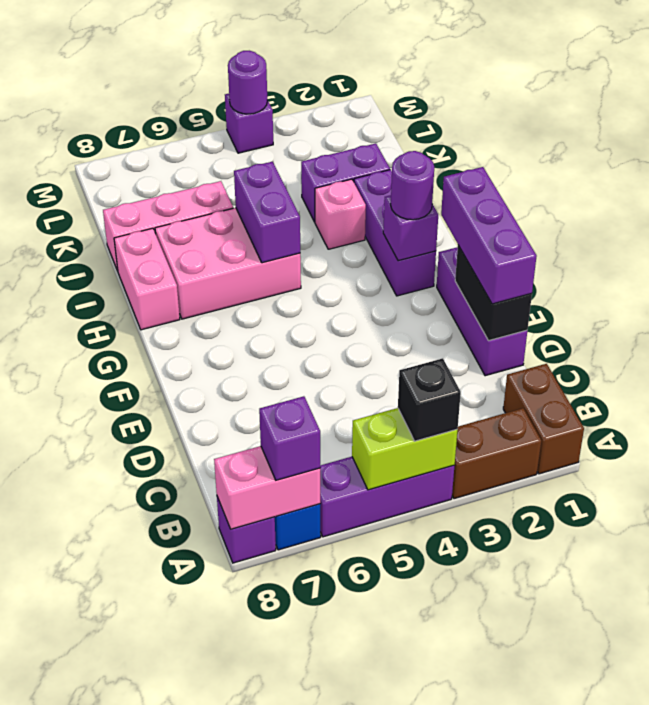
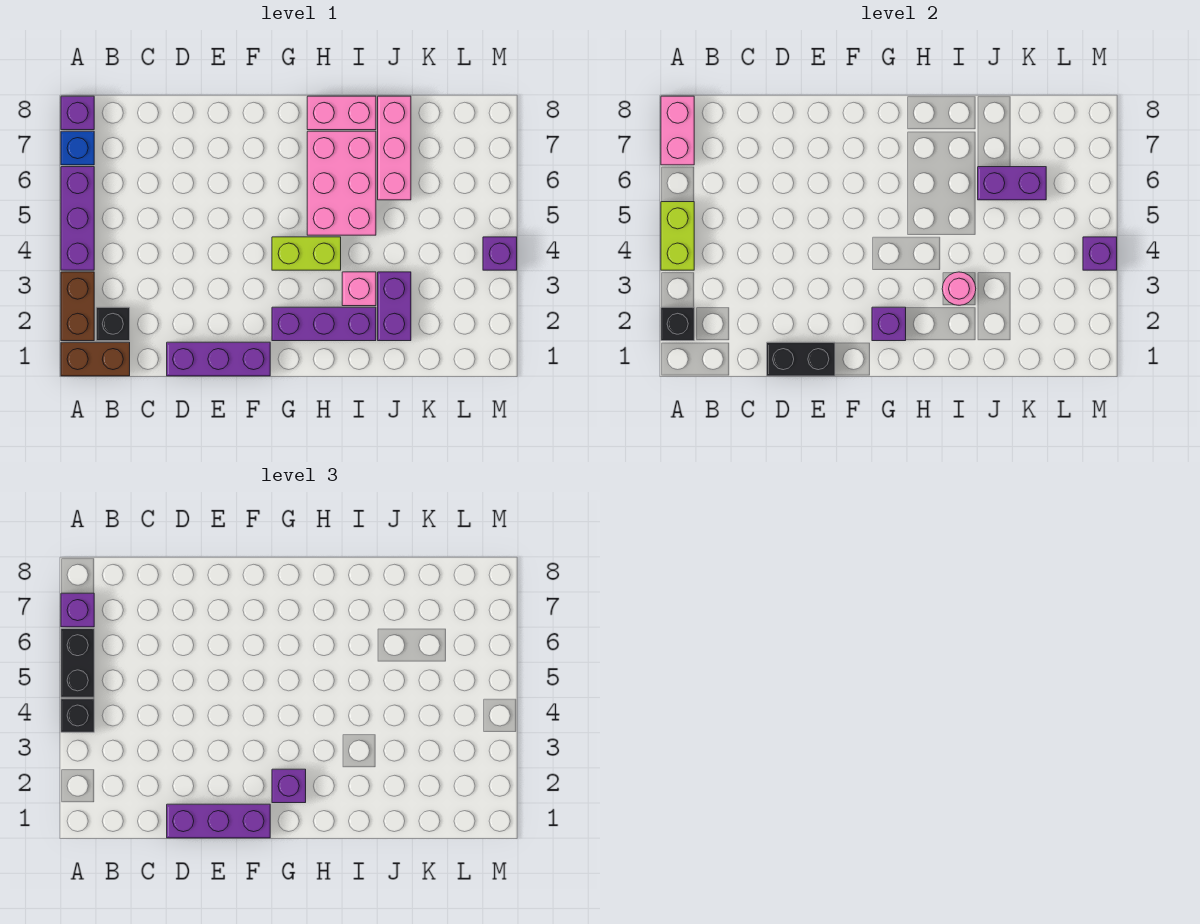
none -> black 1x1 brick [661,307,694,341]
none -> black 1x2 brick [61,629,94,697]
none -> black 1x1 brick [96,307,130,341]
purple 1x1 round brick [391,151,434,220] -> purple 1x1 brick [272,769,306,803]
none -> lime 1x2 brick [272,237,341,270]
purple 1x2 brick [234,162,300,263] -> purple 1x2 brick moved to [978,167,1046,200]
none -> pink 1x1 round brick [942,272,976,305]
purple 1x1 round brick [228,51,267,114] -> purple 1x1 brick [1083,237,1117,270]

